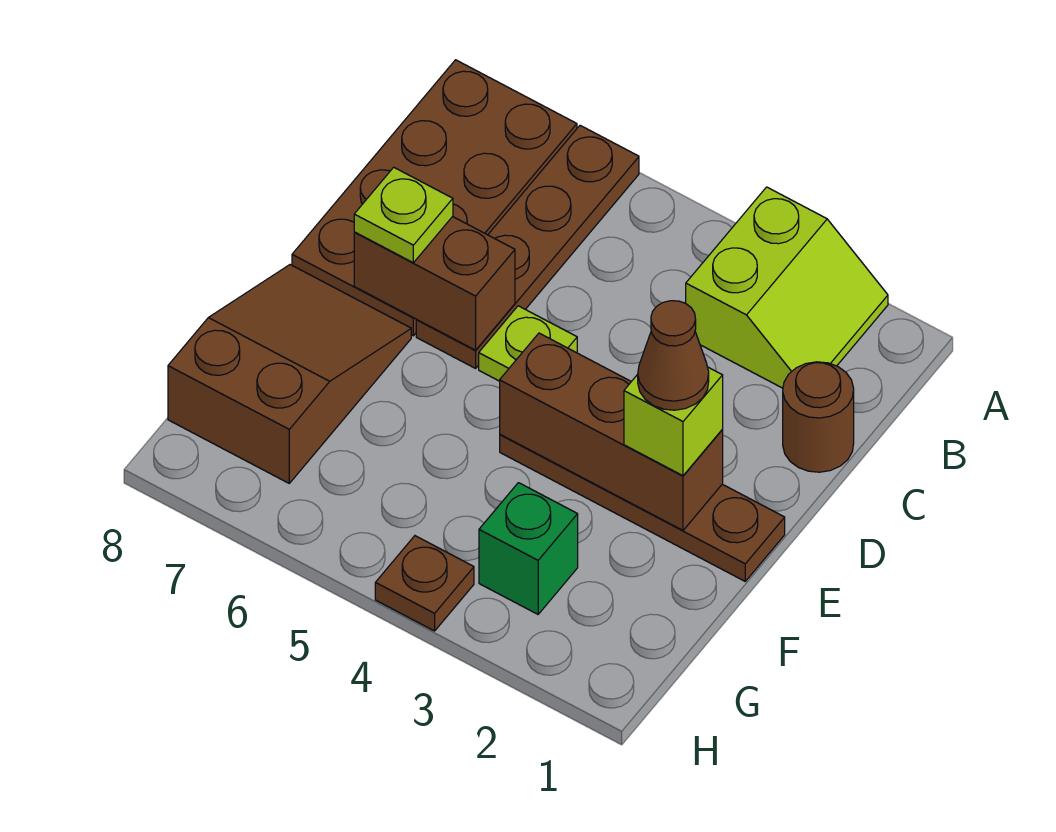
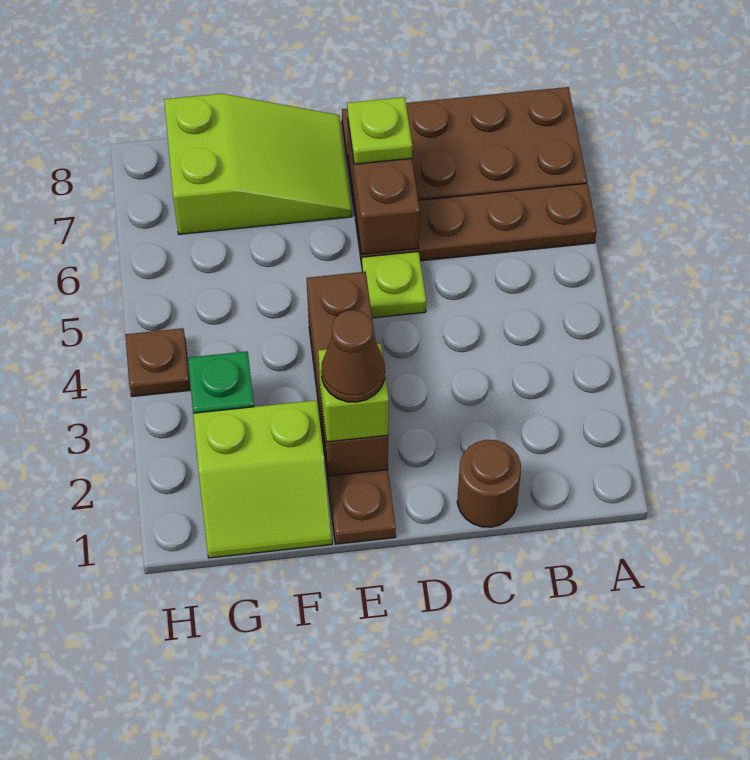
lime 2x2 slope [686,187,888,388] -> lime 2x2 slope moved to [193,400,332,558]
brown 2x3 slope [168,265,411,483] -> lime 2x3 slope [164,94,352,234]

